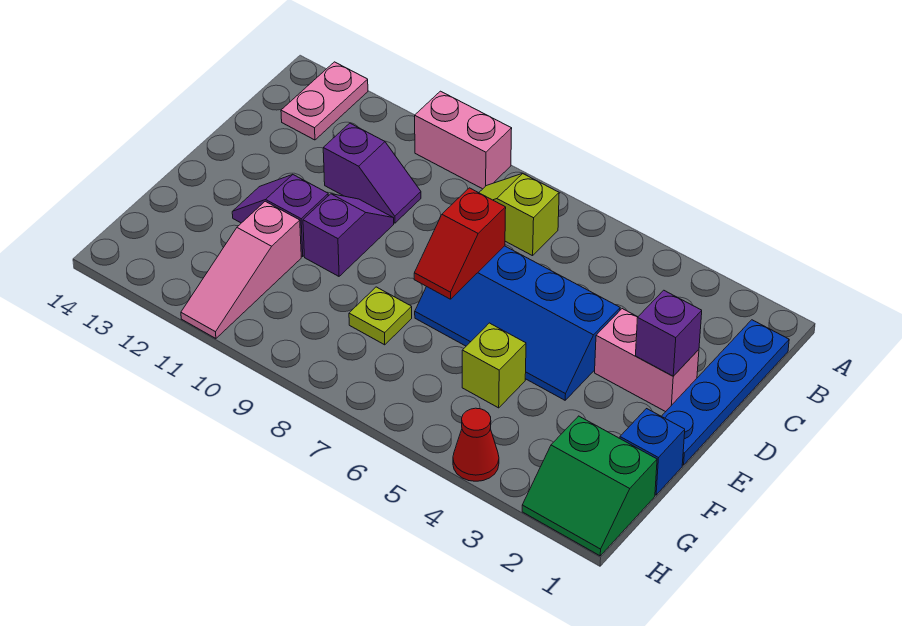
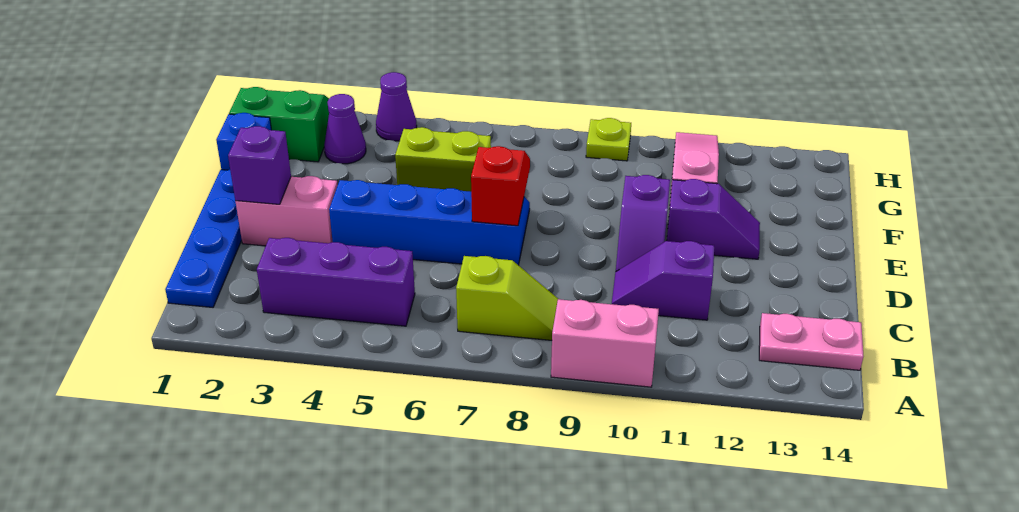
pink 1x2 plate [281,62,368,140] -> pink 1x2 plate turned to [759,313,863,370]
none -> purple 1x3 brick [257,238,415,326]
lime 1x1 brick [462,323,526,408] -> lime 1x2 brick [395,127,491,192]
lime 1x1 plate [349,287,412,345] -> lime 1x1 plate moved to [586,118,631,161]
none -> purple 1x1 cone [324,94,366,164]
red 1x1 cone [453,408,499,481] -> purple 1x1 cone [376,72,417,141]

